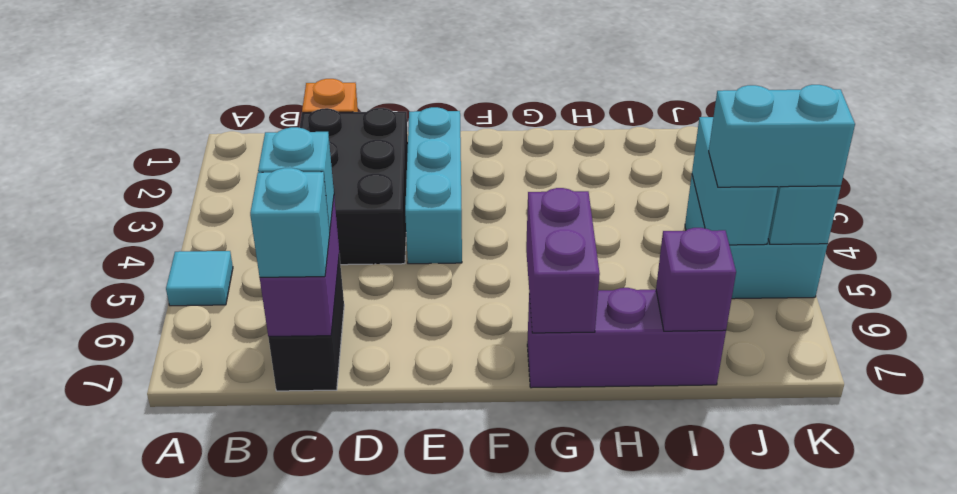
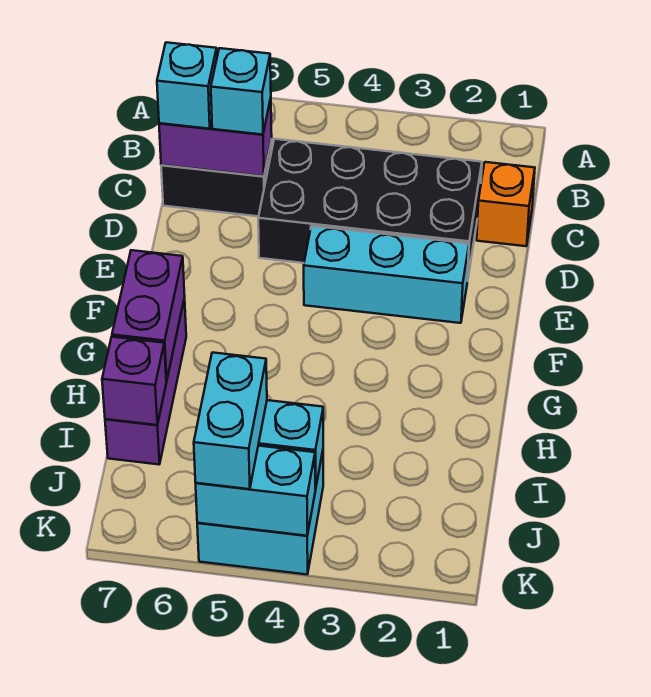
cyan 1x1 tile [166,251,233,306] -> none
black 2x3 brick [300,108,408,265] -> black 2x4 brick [258,139,482,281]
purple 1x2 brick [526,188,600,333] -> purple 1x2 brick turned to [112,250,185,381]

